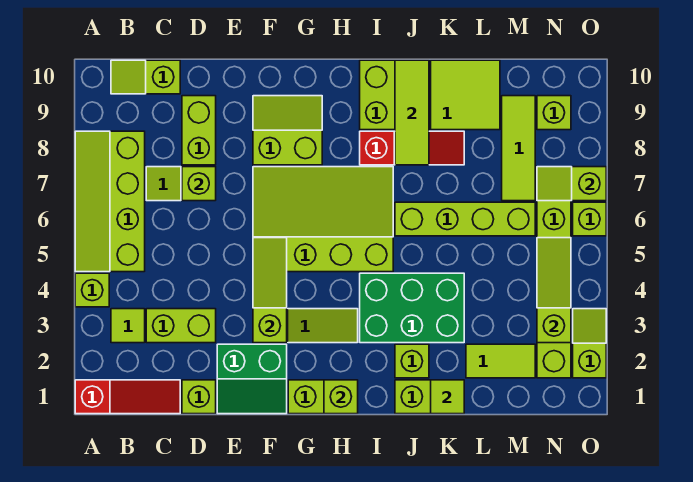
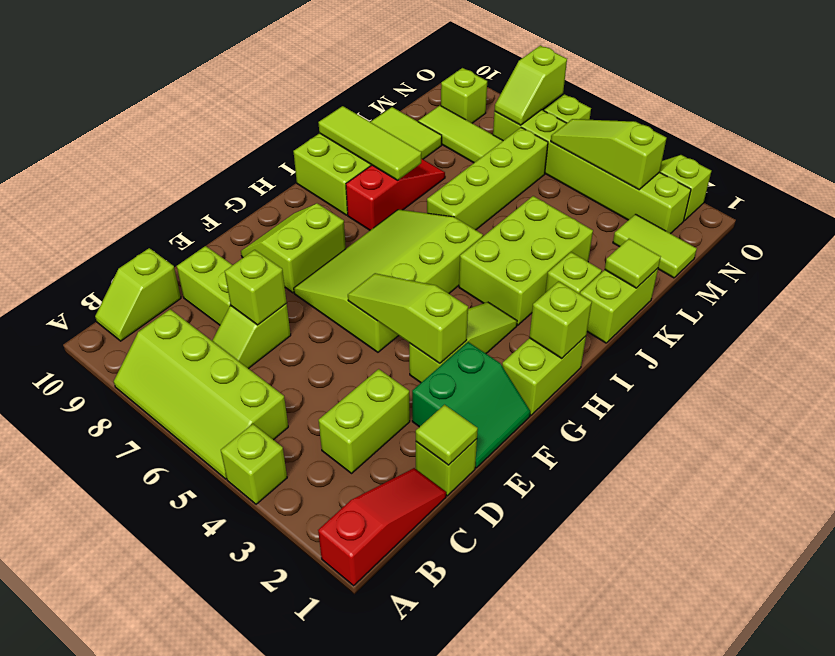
lime 1x1 tile [111,309,145,343] -> lime 1x1 tile moved to [416,405,478,465]
green 2x3 brick [360,273,464,343] -> lime 2x3 brick [459,196,593,325]
lime 1x2 tile [466,344,535,378] -> lime 1x2 tile turned to [613,214,697,278]

